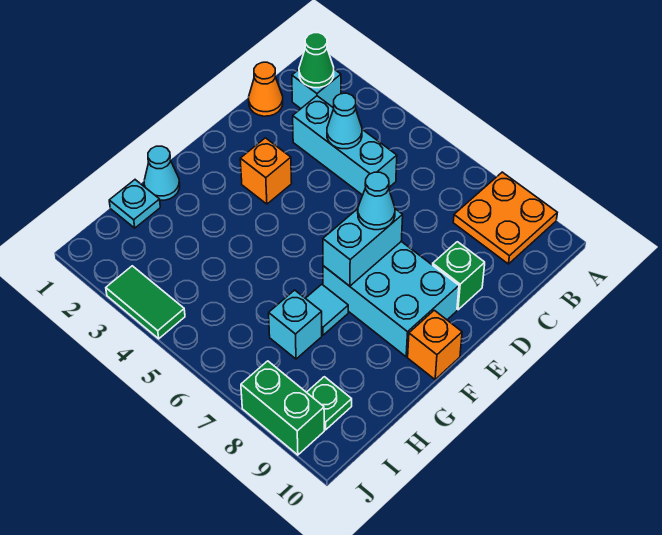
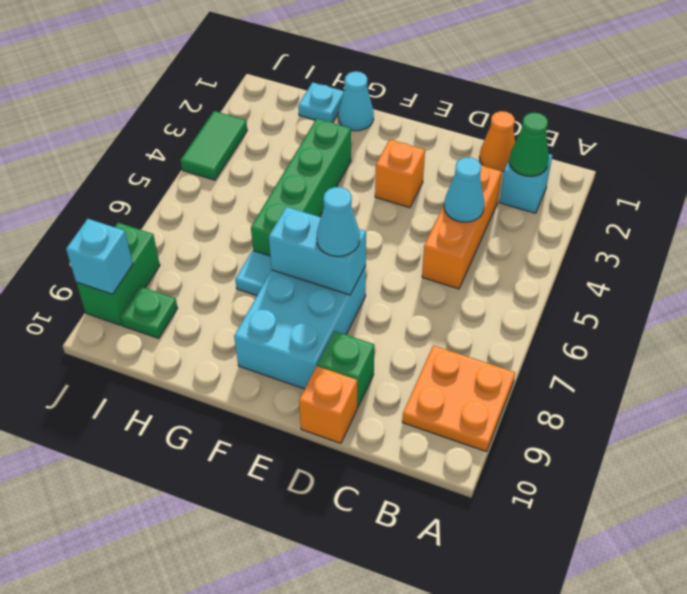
cyan 1x3 brick [293,96,397,195] -> orange 1x3 brick [422,165,502,289]
orange 1x1 brick [408,310,462,380] -> orange 1x1 brick moved to [299,366,357,443]
none -> green 1x4 brick [251,119,351,256]
cyan 1x1 brick [269,290,322,359] -> cyan 1x1 brick moved to [66,219,133,294]

